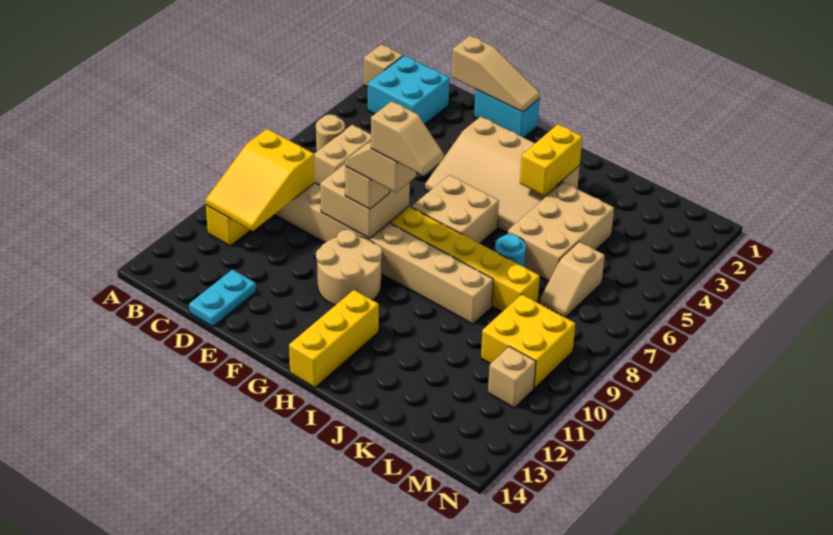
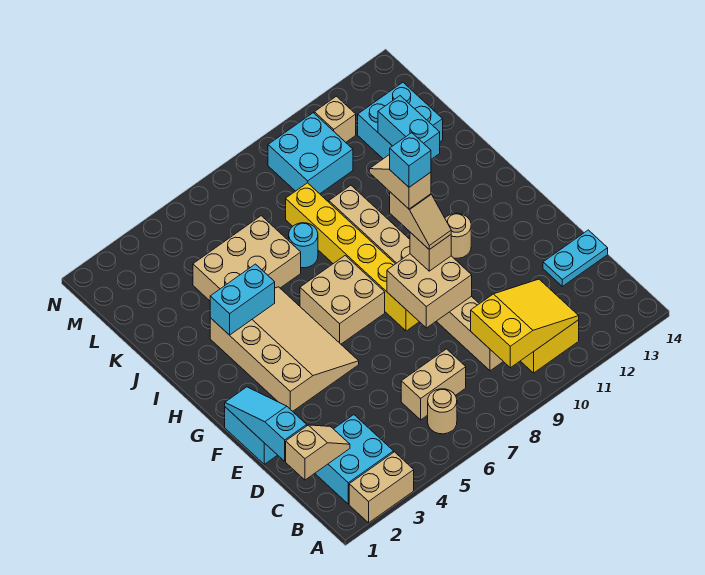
tan 1x1 brick [364,44,403,87] -> tan 1x2 brick [349,452,414,523]
tan 1x3 slope [452,36,540,112] -> cyan 1x3 slope [225,387,307,461]
tan 2x2 round brick [316,230,382,305] -> tan 1x1 round brick [445,213,471,258]
none -> cyan 1x1 brick [390,133,431,187]
yellow 1x3 brick [289,290,379,387] -> none
yellow 1x2 brick [520,124,582,196] -> cyan 1x2 brick [210,264,275,335]
none -> cyan 1x2 brick [378,96,440,159]
none -> cyan 2x2 brick [358,82,443,159]
tan 1x2 slope [540,242,605,317] -> tan 1x2 slope moved to [286,425,350,480]
yellow 2x2 brick [481,294,575,388] -> cyan 2x2 brick [268,113,353,194]

